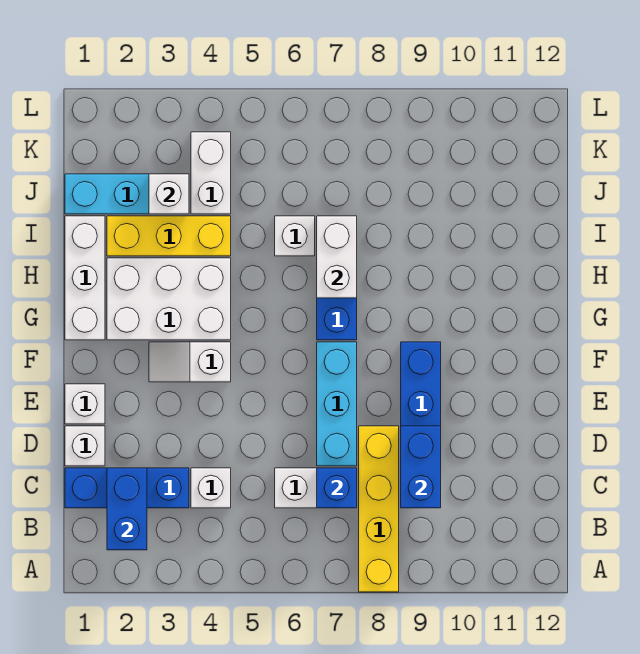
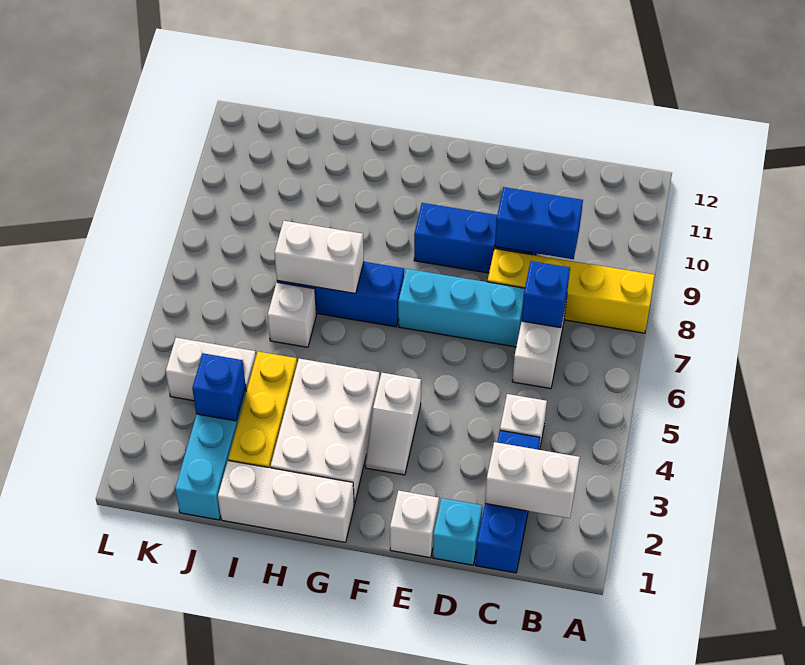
blue 1x2 brick [107,468,147,550] -> white 1x2 brick [485,442,580,518]
white 1x1 brick [65,426,105,466] -> cyan 1x1 brick [433,498,482,565]
white 1x1 brick [149,174,189,214] -> blue 1x1 brick [192,353,246,421]

